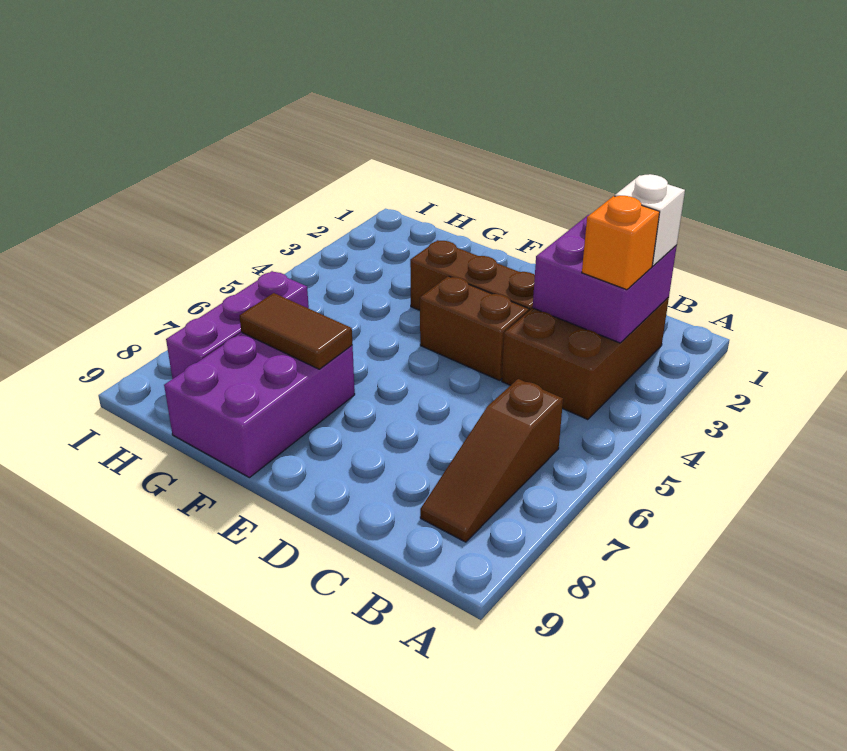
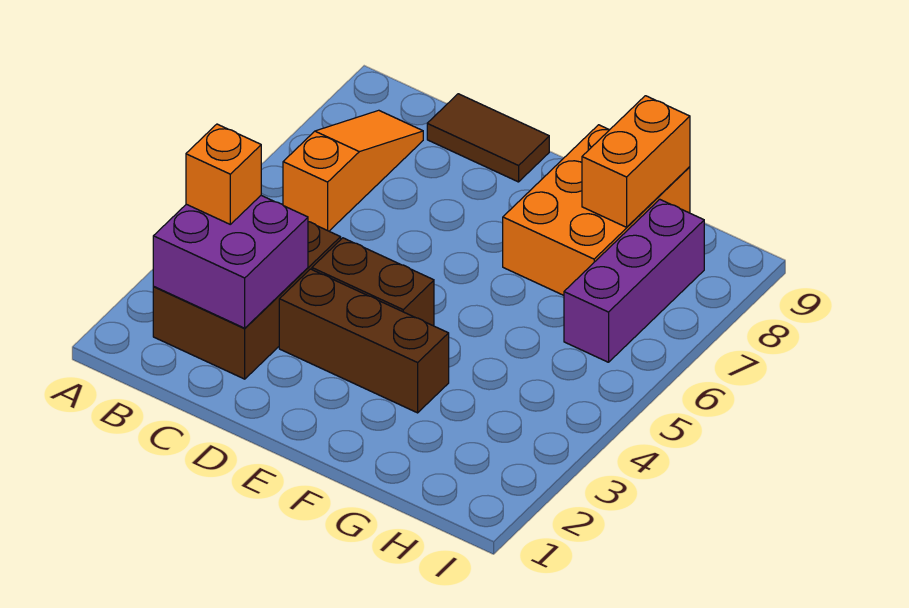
white 1x1 brick [615,174,685,266] -> none
brown 1x3 slope [420,379,563,542] -> orange 1x3 slope [283,110,423,231]
purple 2x3 brick [164,333,355,478] -> orange 2x3 brick [503,125,690,295]
brown 1x2 tile [240,293,352,369] -> brown 1x2 tile moved to [427,94,549,182]
none -> orange 1x2 brick [582,96,690,227]

